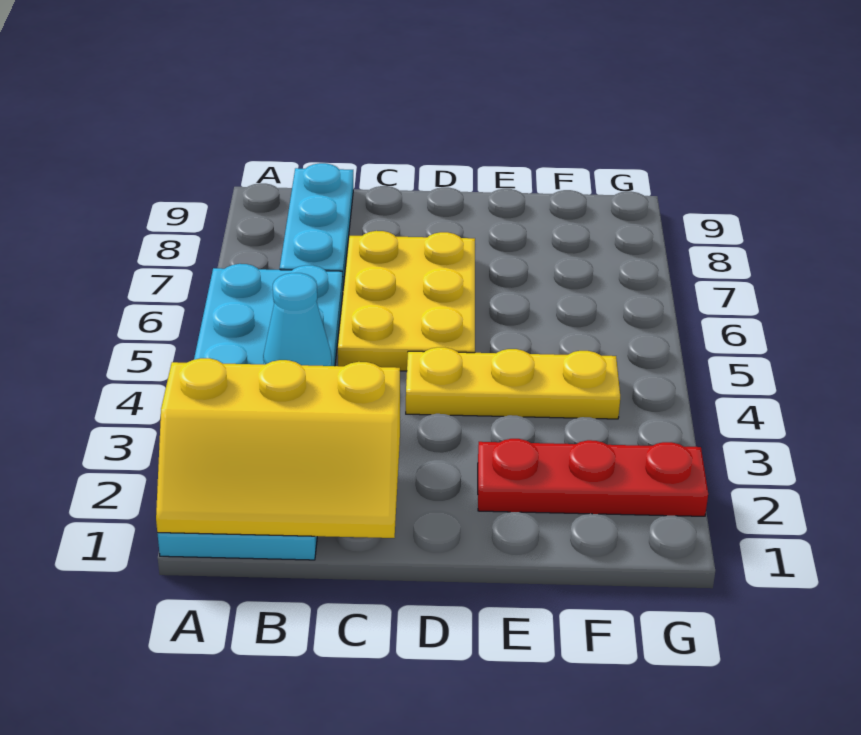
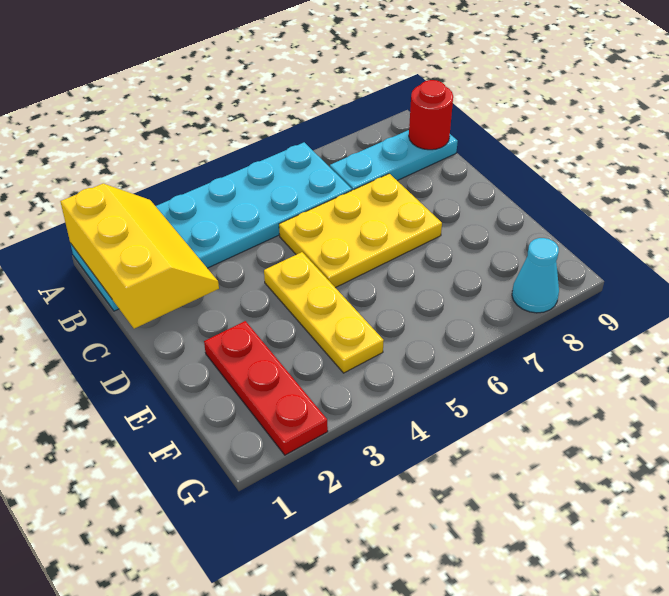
yellow 2x3 slope [156,358,400,538] -> yellow 2x3 slope turned to [60,184,219,329]
cyan 1x1 cone [263,273,332,366] -> cyan 1x1 cone moved to [512,238,559,313]
none -> red 1x1 round brick [409,80,453,150]

